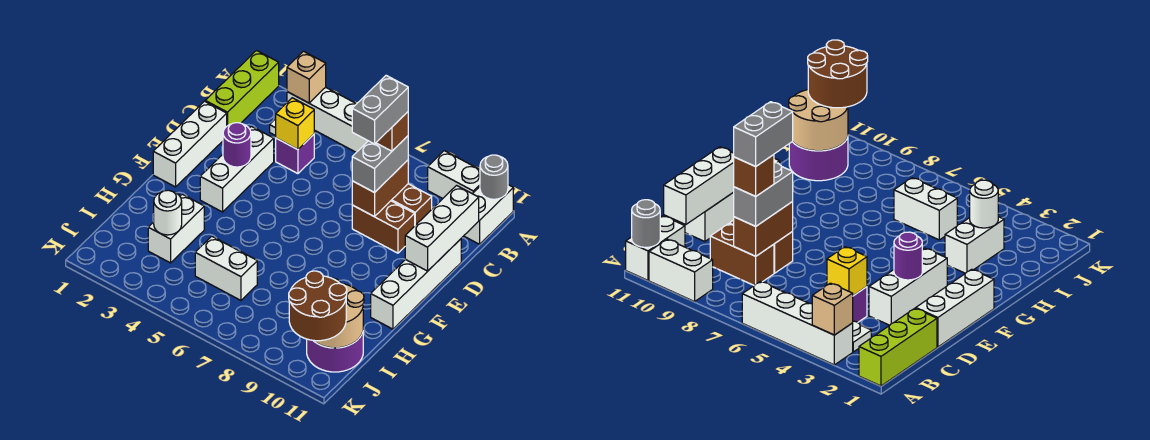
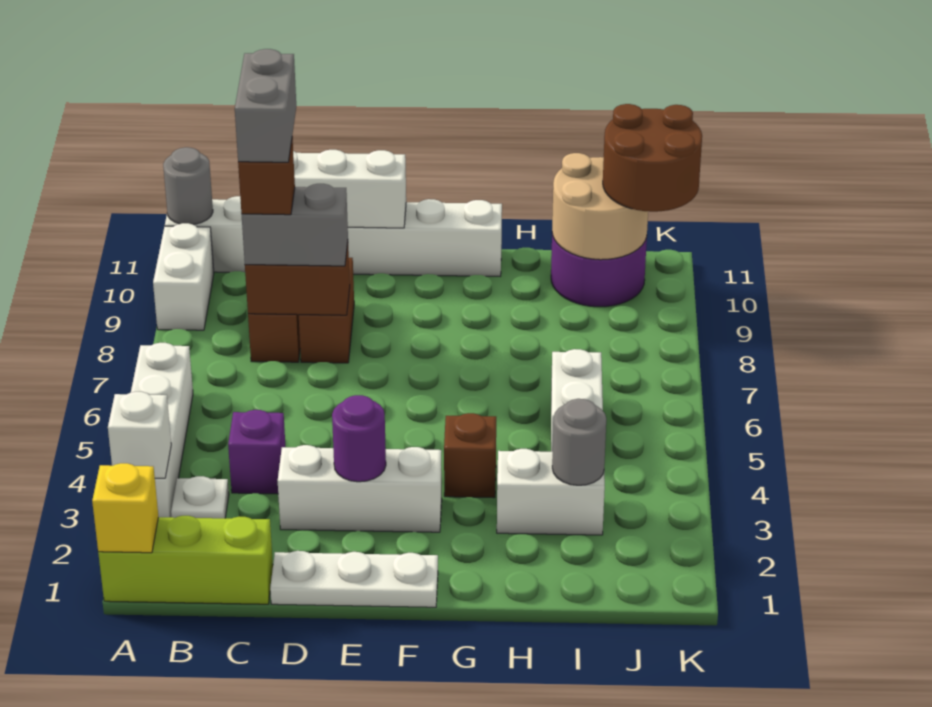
tan 1x1 brick [287,51,326,103] -> white 1x1 brick [108,392,171,478]
yellow 1x1 brick [276,98,314,150] -> yellow 1x1 brick moved to [92,463,158,553]
grey 1x2 brick [352,75,408,144] -> grey 1x2 brick turned to [235,49,296,162]
white 1x3 brick [153,101,227,187] -> white 1x3 plate [270,551,438,607]
none -> brown 1x1 brick [444,413,496,498]
white 1x1 round brick [154,190,182,235] -> grey 1x1 round brick [552,399,606,485]

